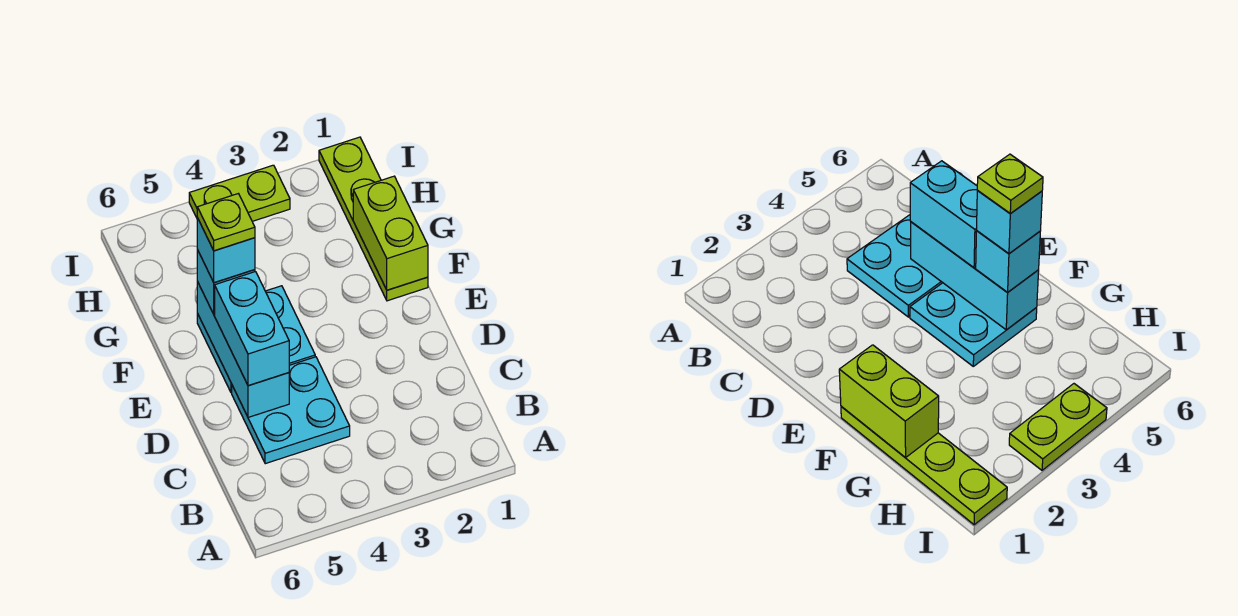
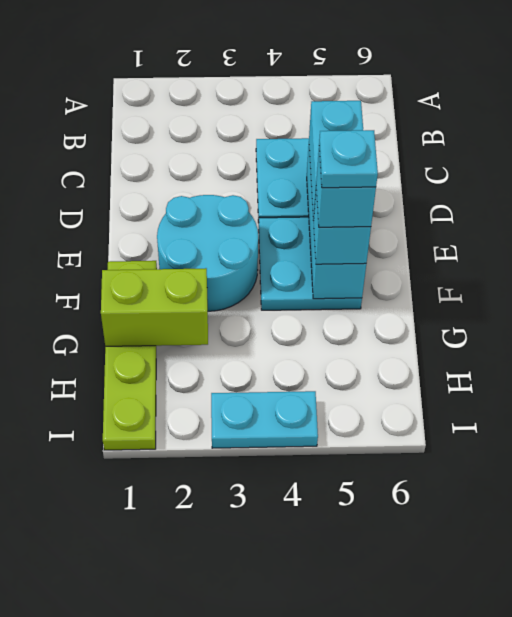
none -> cyan 2x2 round brick [157,195,258,311]
lime 1x2 brick [353,176,428,290] -> lime 1x2 brick turned to [101,268,208,346]
lime 1x1 plate [197,194,255,251] -> cyan 1x1 plate [319,130,378,188]
lime 1x2 plate [189,165,290,221] -> cyan 1x2 plate [211,391,318,448]

